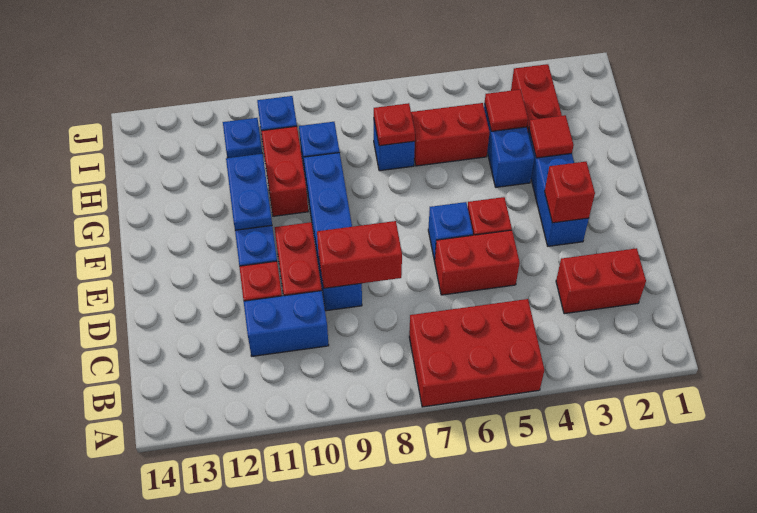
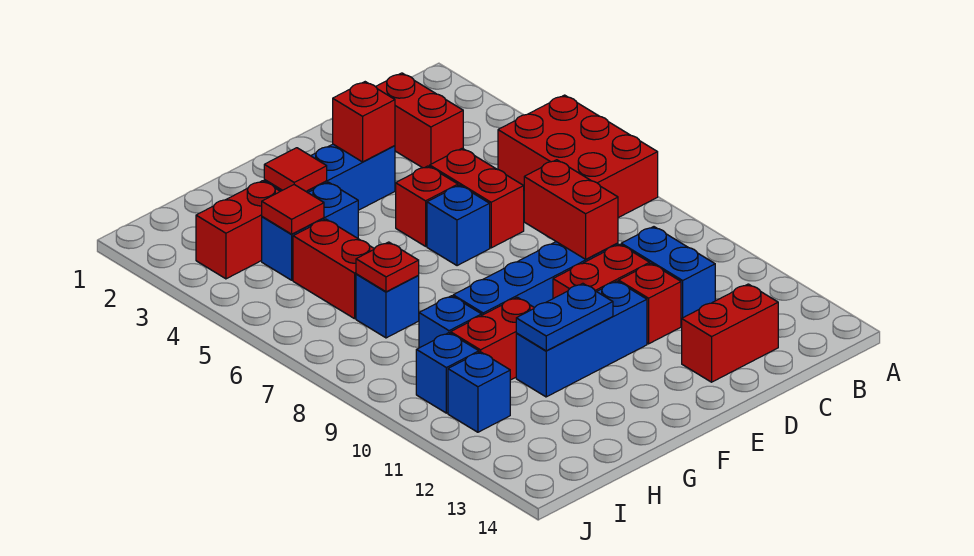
none -> red 1x2 brick [682,284,778,382]
blue 1x1 plate [223,118,262,158] -> blue 1x1 brick [448,352,510,432]

